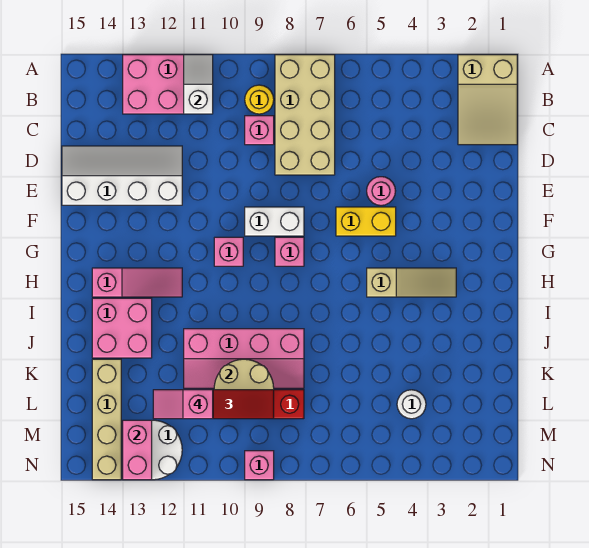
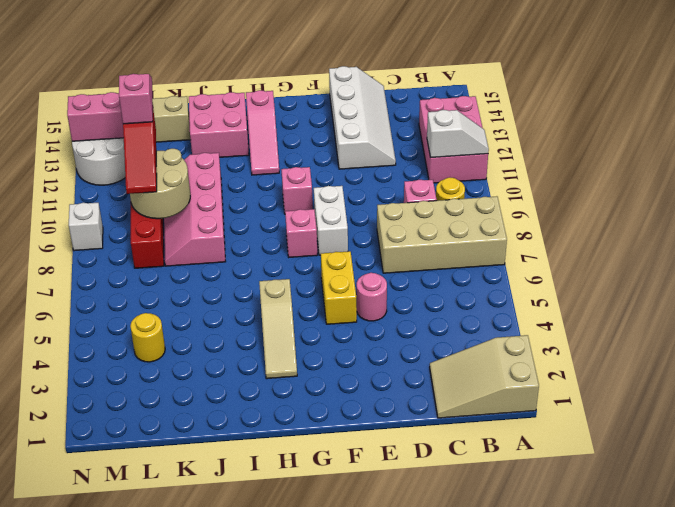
white 1x1 round brick [397,390,426,419] -> yellow 1x1 round brick [130,313,165,362]
pink 1x1 brick [245,451,274,480] -> white 1x1 brick [69,203,103,251]

